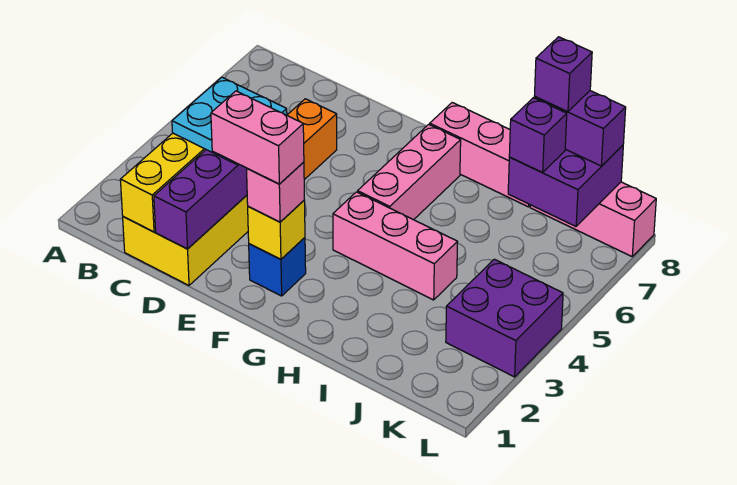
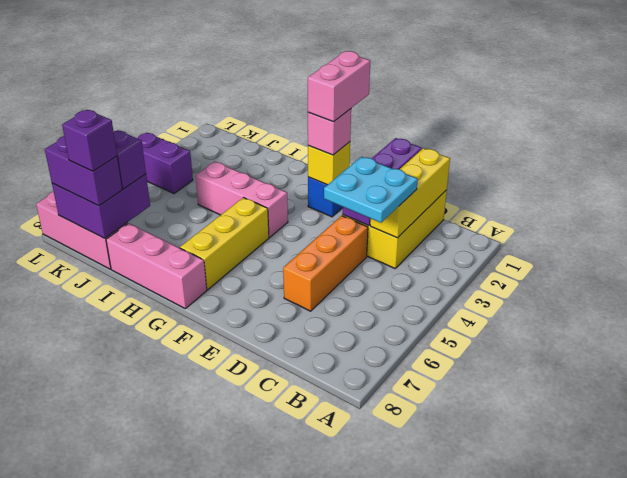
pink 1x2 brick [211,91,304,184] -> pink 1x2 brick turned to [308,51,370,122]
pink 1x3 brick [358,124,461,220] -> yellow 1x3 brick [180,198,269,290]
purple 2x2 brick [446,259,563,377] -> purple 1x2 brick [138,133,193,194]

